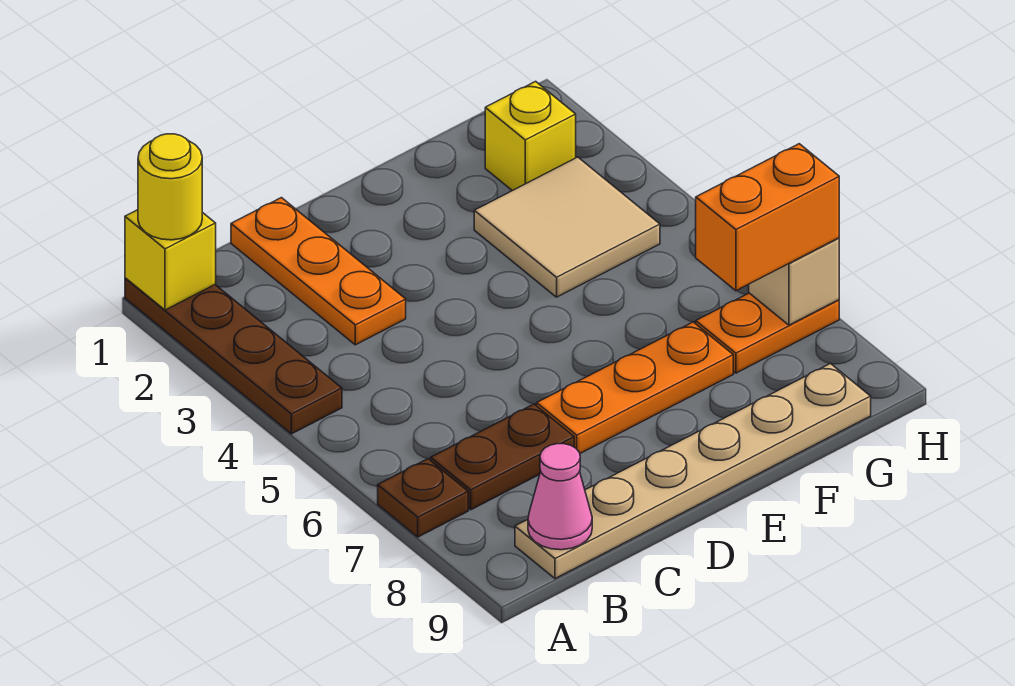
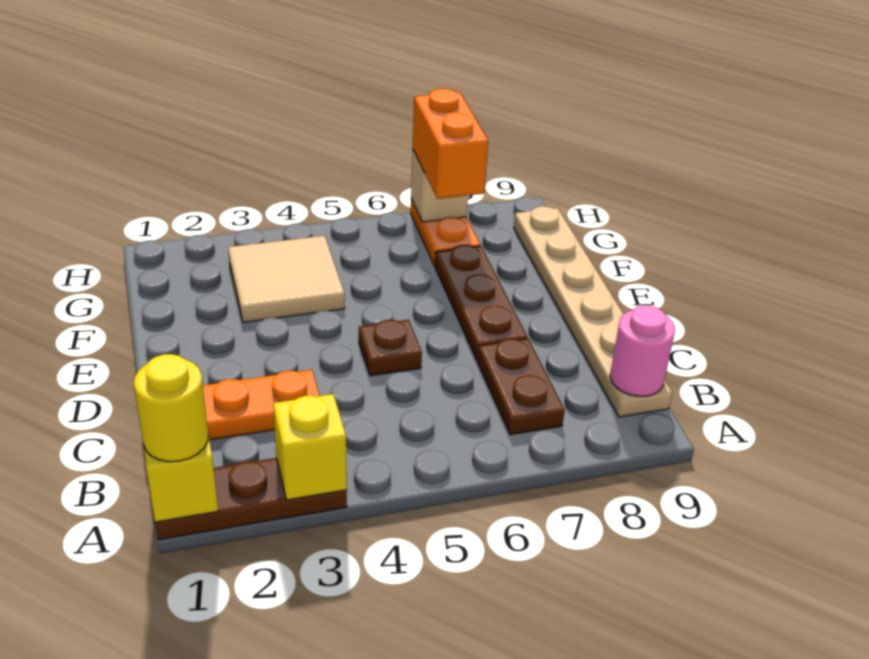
brown 1x4 plate [125,278,342,434] -> brown 1x3 plate [155,458,347,540]
brown 1x1 plate [378,459,468,537] -> brown 1x1 plate moved to [359,320,422,376]
pink 1x1 cone [528,444,592,550] -> pink 1x1 round brick [610,305,675,396]
orange 1x3 plate [537,322,733,453] -> brown 1x3 plate [435,245,527,360]
yellow 1x1 brick [485,81,576,191] -> yellow 1x1 brick moved to [273,394,347,500]

